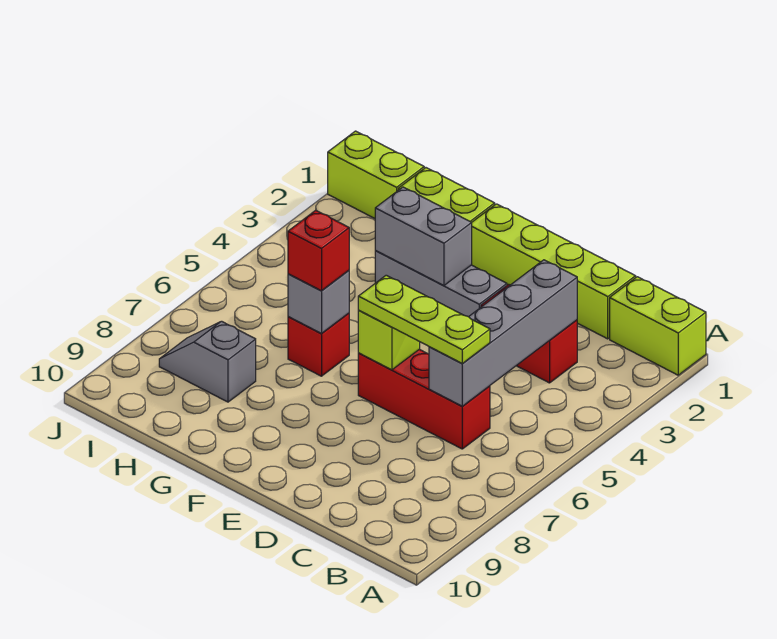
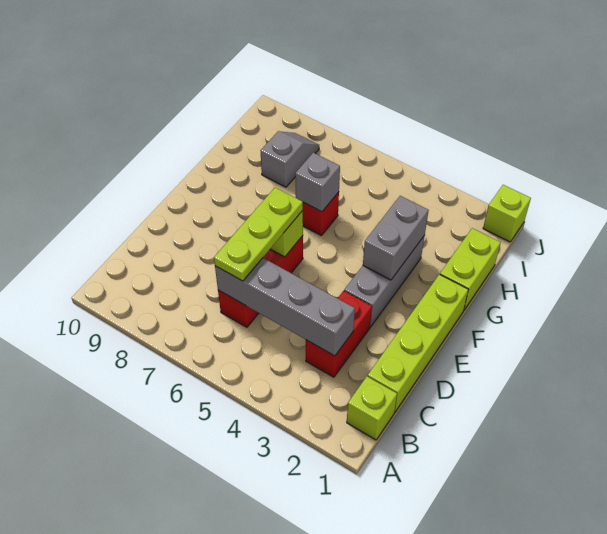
lime 1x2 brick [610,277,706,375] -> lime 1x1 brick [347,376,397,440]
red 1x1 brick [288,210,349,291] -> none
lime 1x2 brick [328,131,424,218] -> lime 1x1 brick [483,185,531,242]

